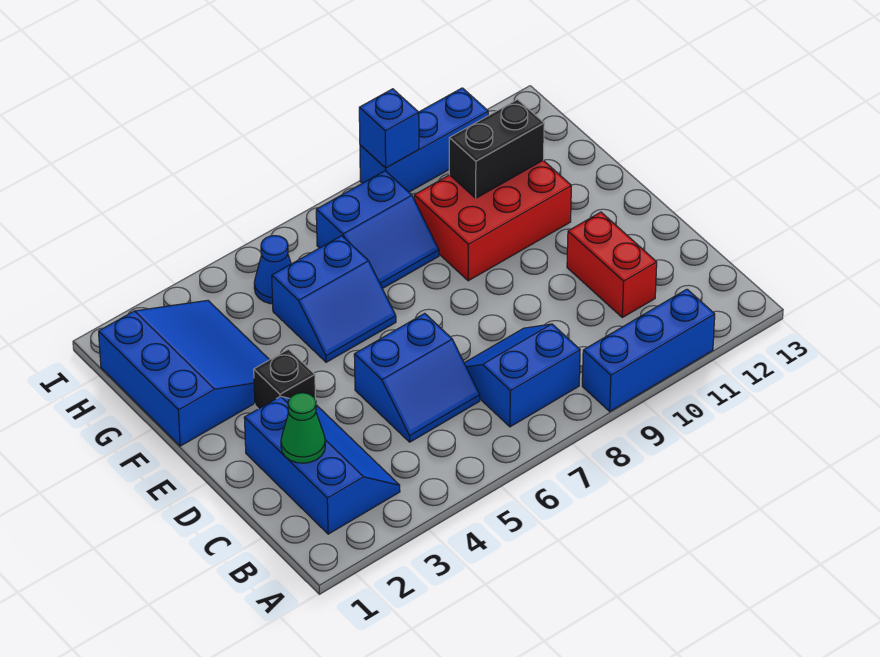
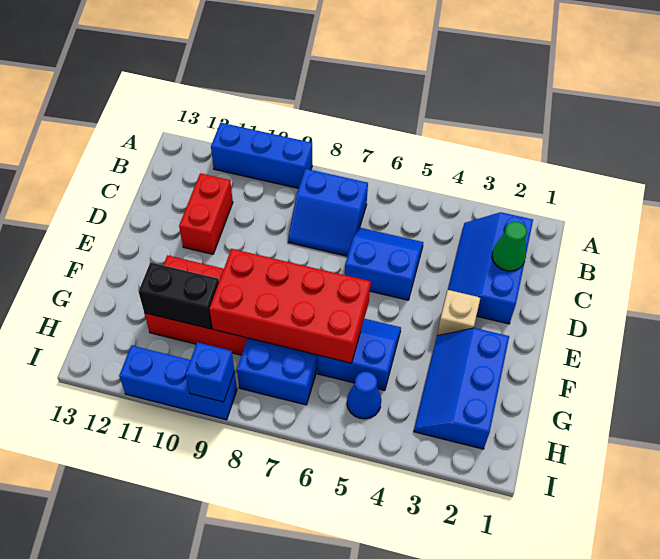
black 1x1 brick [254,349,316,409] -> tan 1x1 brick [437,290,480,336]
blue 3x3 slope [99,300,269,446] -> blue 2x3 slope [414,328,509,449]
none -> red 2x4 brick [209,249,371,363]

